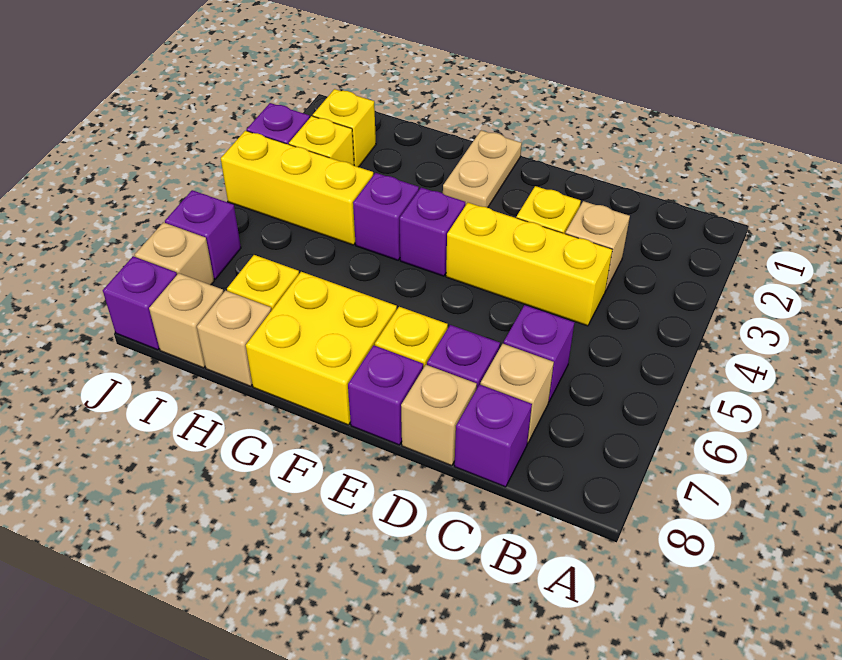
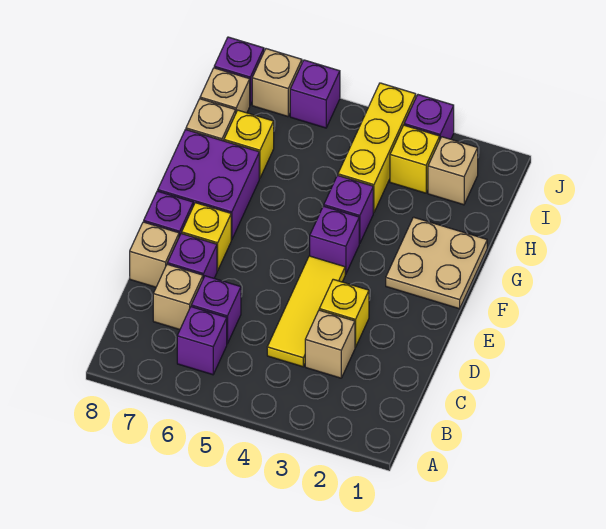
yellow 1x3 brick [446,203,612,326] -> yellow 1x3 tile [267,256,345,367]
purple 1x1 brick [454,385,532,487] -> purple 1x1 brick moved to [177,307,227,375]
tan 1x2 plate [443,130,522,208] -> tan 2x2 plate [386,217,487,309]
yellow 2x2 brick [246,272,397,425] -> purple 2x2 brick [158,130,259,240]
yellow 1x1 brick [313,89,376,167] -> tan 1x1 brick [428,137,478,205]

